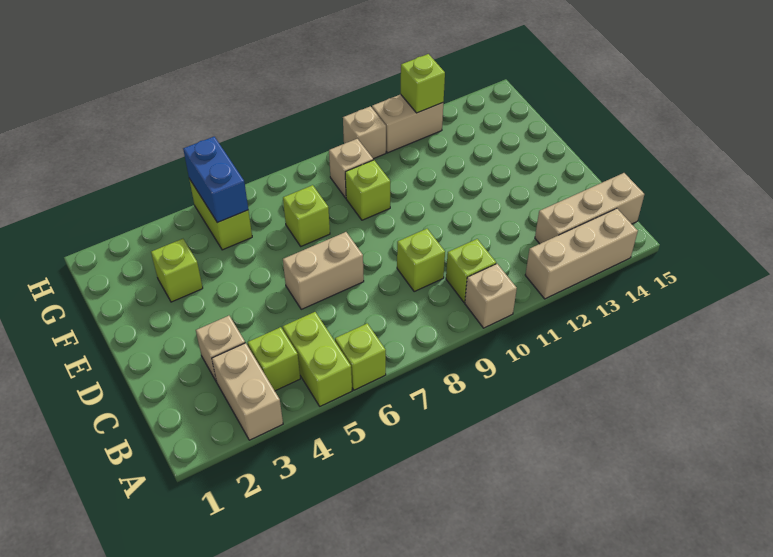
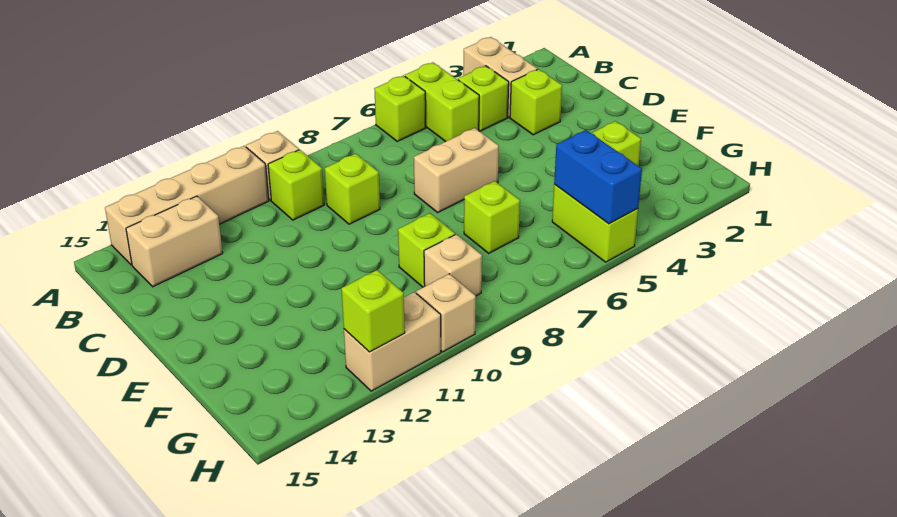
tan 1x3 brick [525,209,638,299] -> tan 1x4 brick [105,146,269,265]
tan 1x3 brick [535,173,644,244] -> tan 1x2 brick [126,196,223,287]
tan 1x1 brick [196,316,245,382] -> lime 1x1 brick [510,69,562,135]

